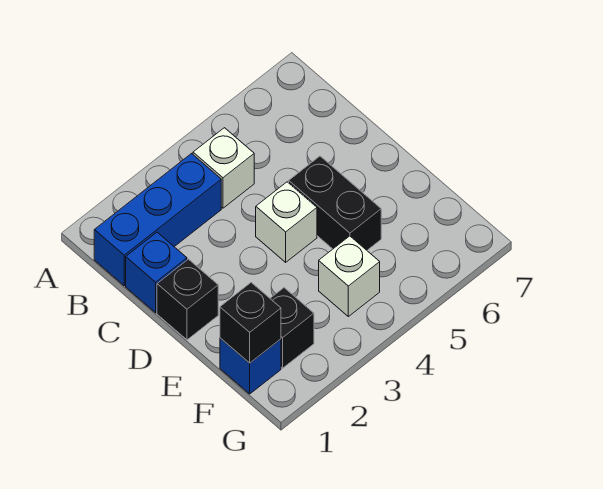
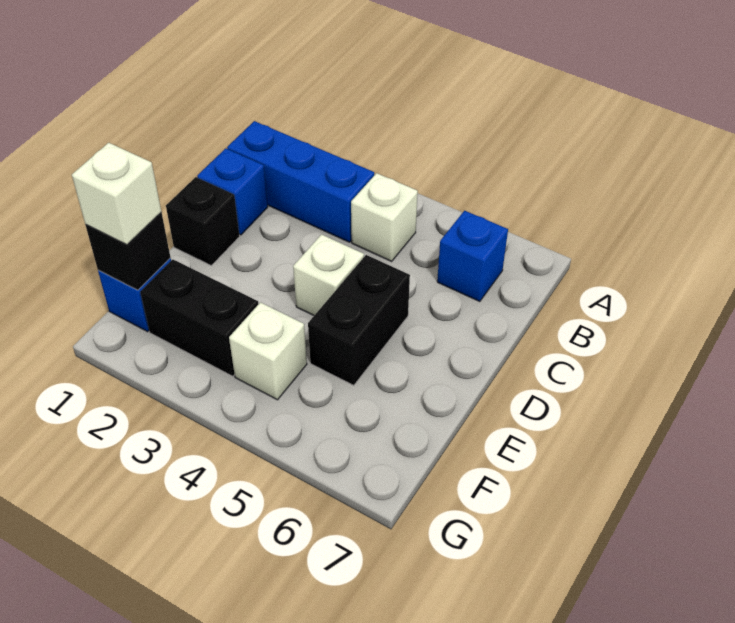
none -> blue 1x1 brick [437,211,508,302]
none -> white 1x1 brick [72,143,161,245]
black 1x1 brick [270,288,314,368] -> black 1x2 brick [140,259,258,376]

